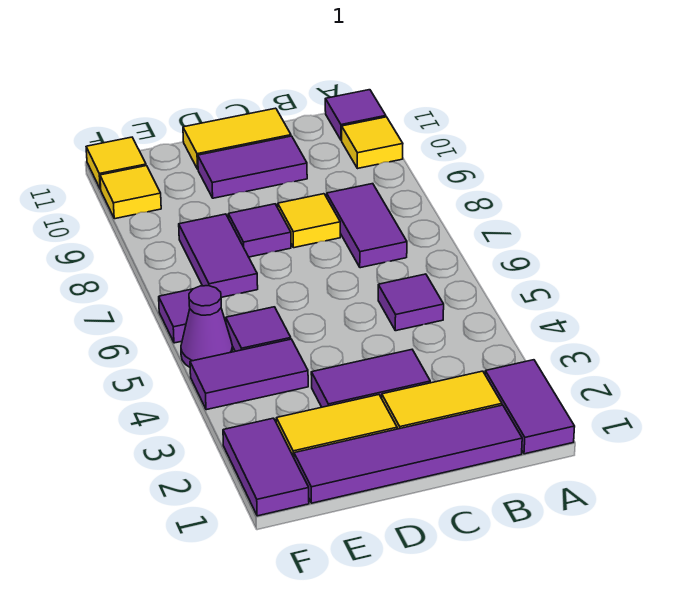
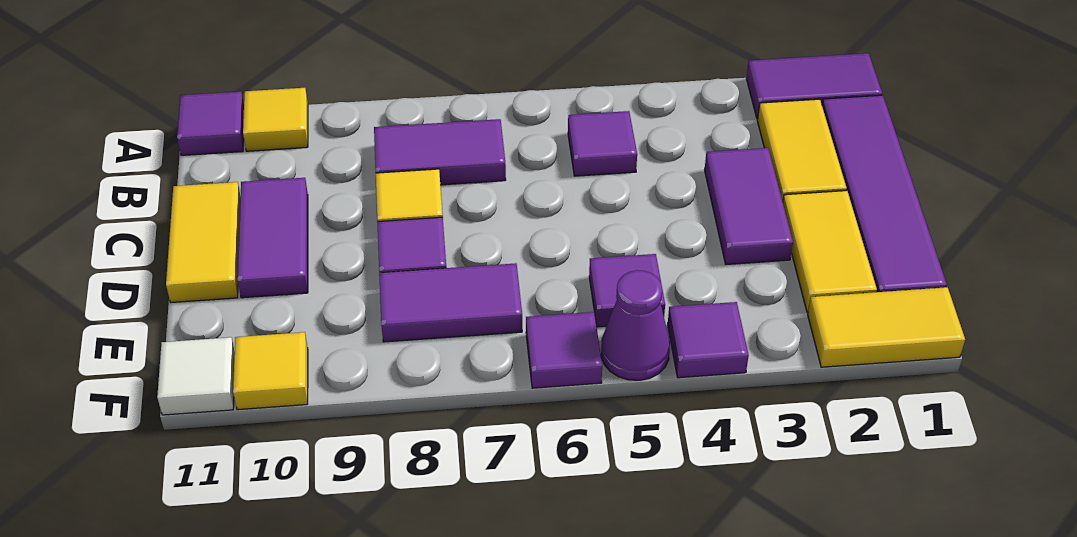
purple 1x2 tile [190,339,308,410] -> purple 1x1 tile [668,302,749,378]
purple 1x2 tile [223,418,309,516] -> yellow 1x2 tile [808,287,965,367]
yellow 1x1 tile [86,137,146,189] -> white 1x1 tile [157,337,235,415]

